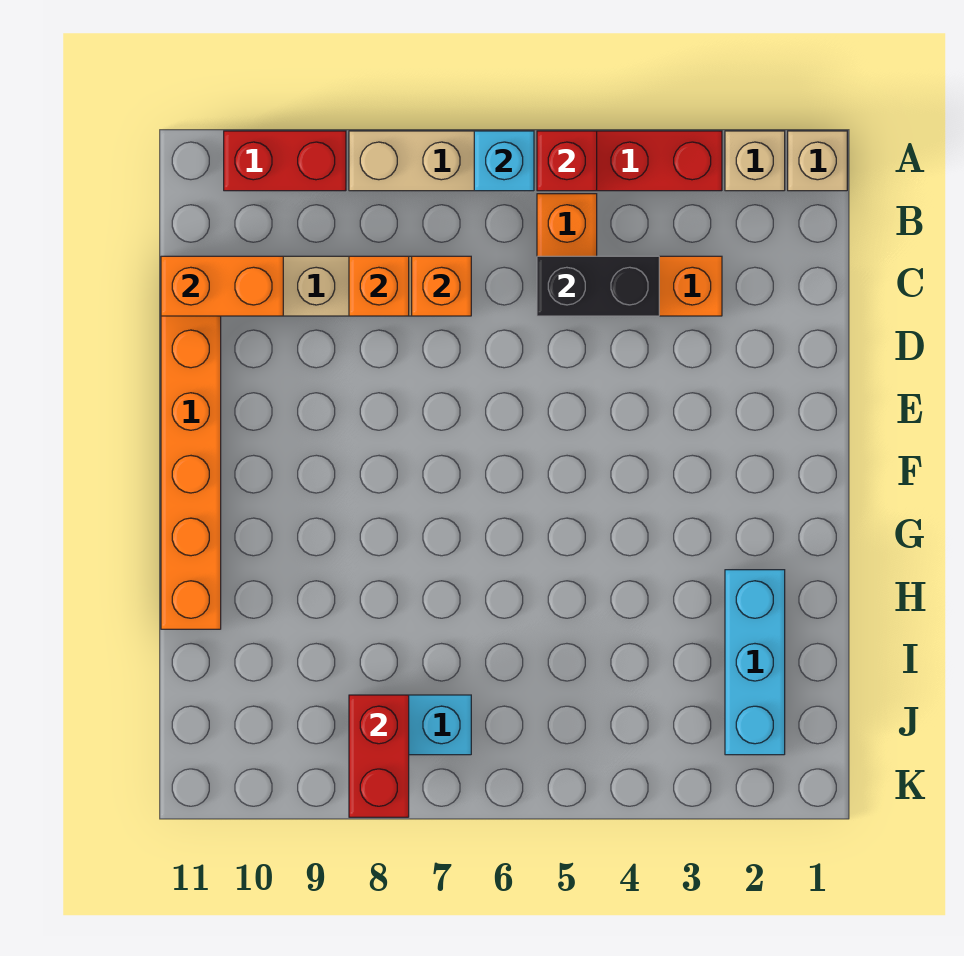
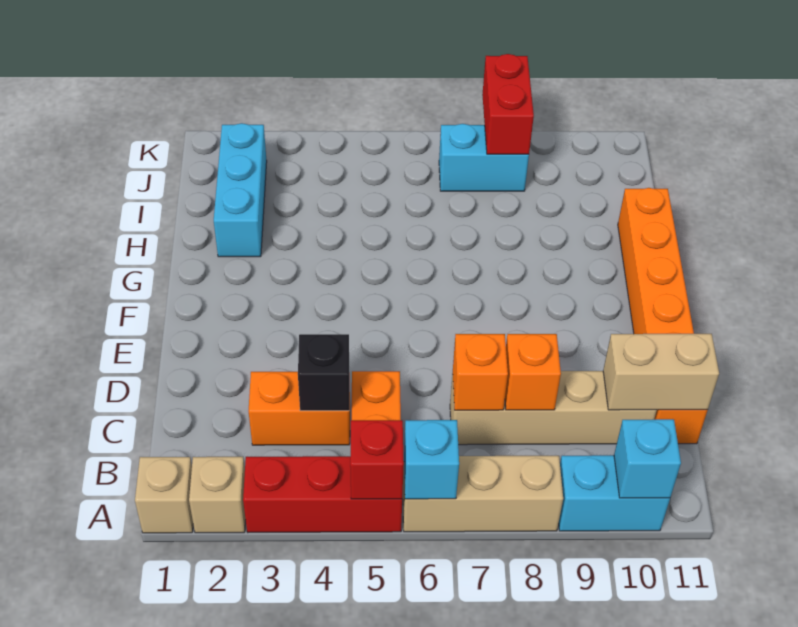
red 1x2 brick [224,131,346,191] -> cyan 1x2 brick [559,455,670,531]
none -> cyan 1x1 brick [614,419,681,498]
black 1x2 brick [537,256,659,316] -> black 1x1 brick [298,334,349,411]
orange 1x2 brick [161,256,283,316] -> tan 1x2 brick [603,334,719,410]

